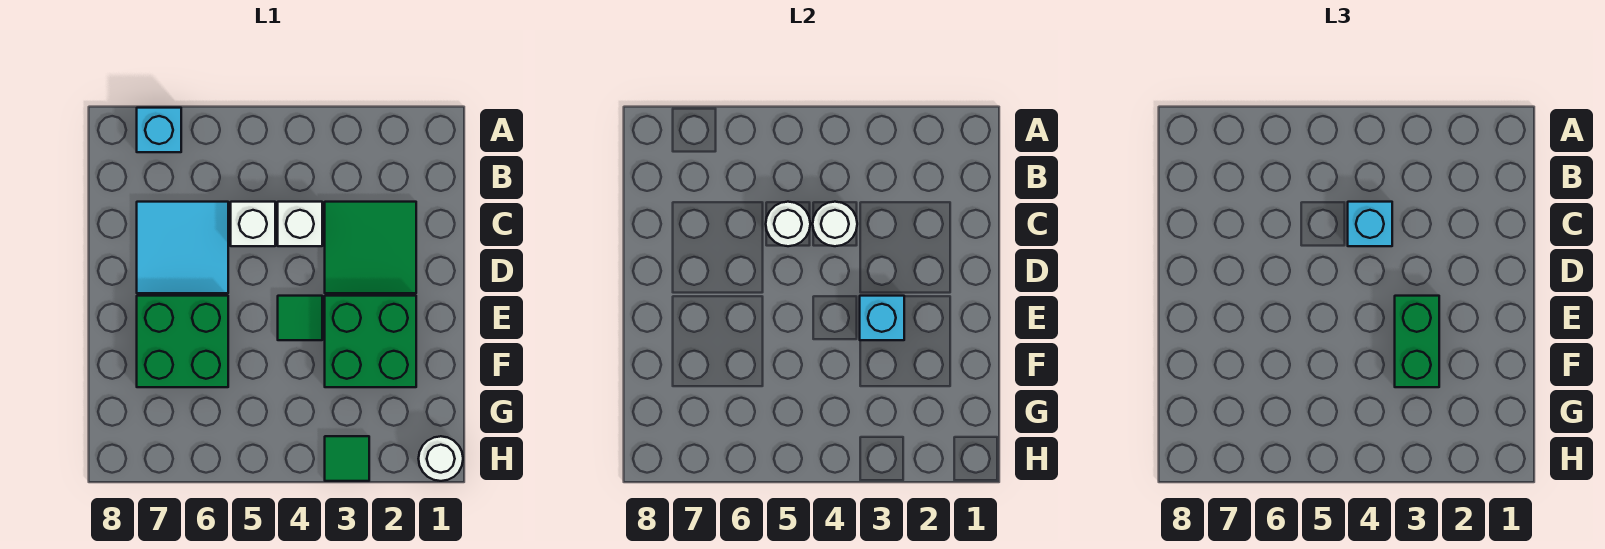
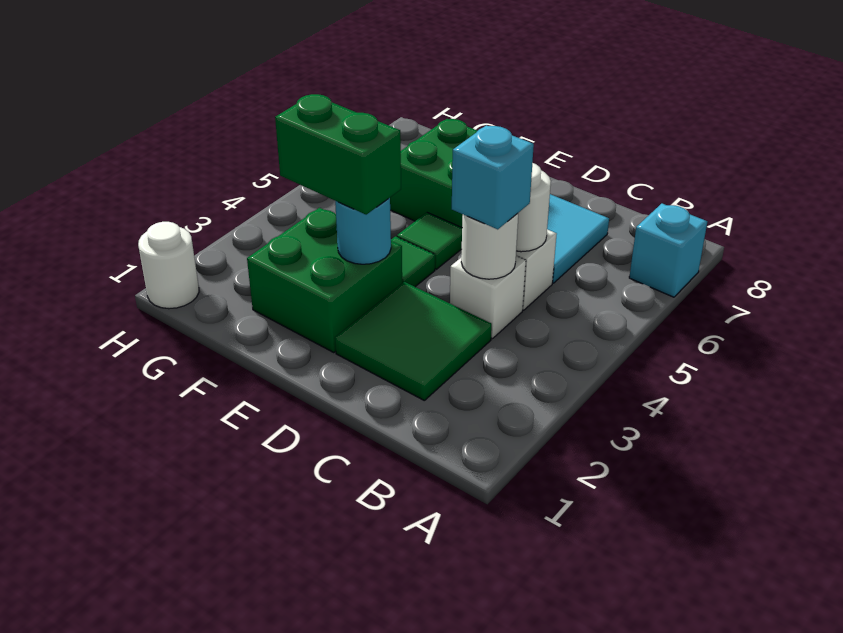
cyan 1x1 brick [860,296,904,340] -> cyan 1x1 round brick [335,198,391,264]
green 1x1 tile [325,436,369,481] -> green 1x1 tile moved to [397,213,462,269]

